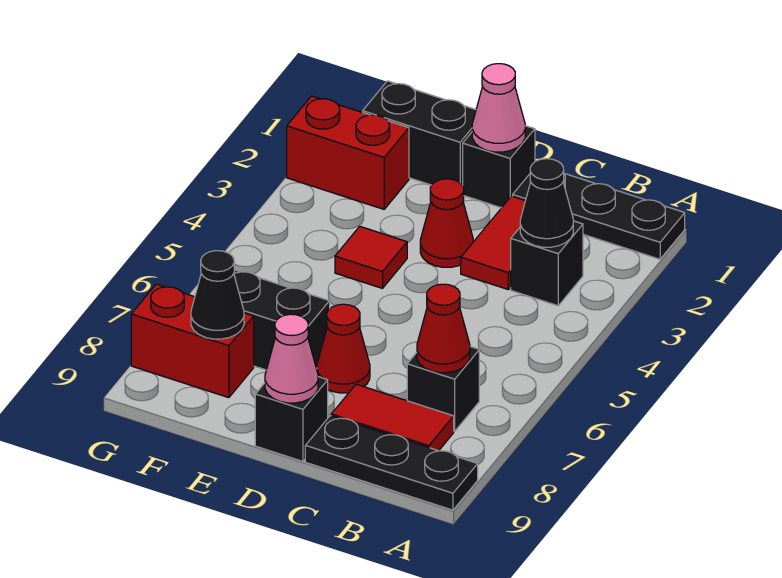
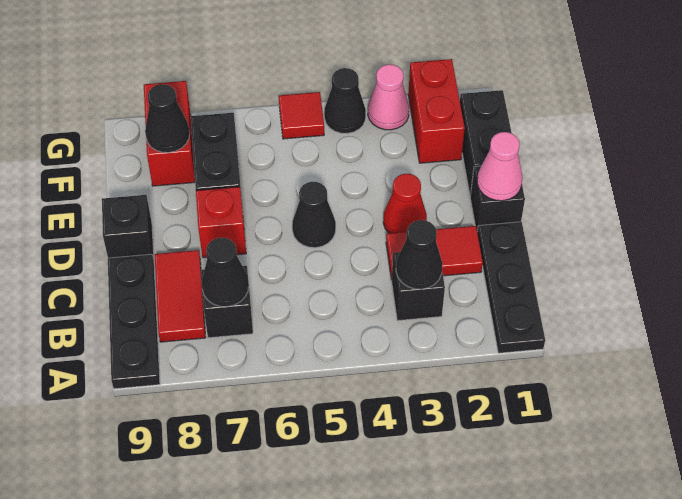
red 1x1 cone [417,284,470,373] -> black 1x1 cone [202,238,249,307]
none -> black 1x1 cone [292,182,336,248]
red 1x1 cone [317,304,370,393] -> red 1x1 brick [196,187,246,258]
pink 1x1 cone [265,314,318,403] -> pink 1x1 cone moved to [368,64,409,130]
red 1x1 tile [335,226,407,288] -> red 1x1 tile moved to [279,92,324,139]
none -> black 1x1 cone [324,68,366,133]

